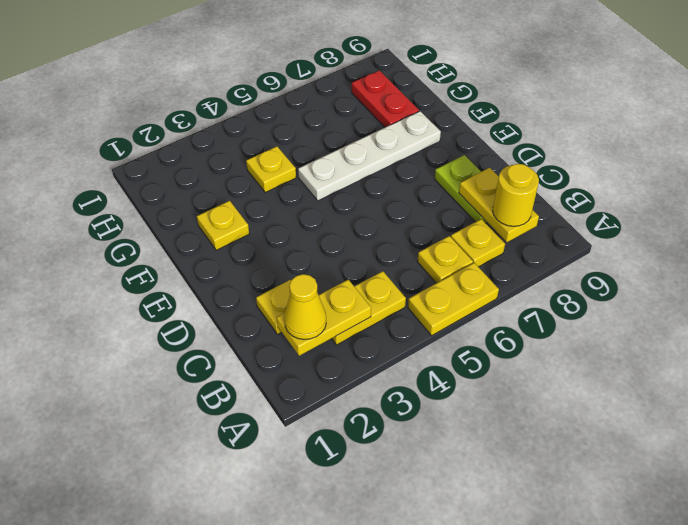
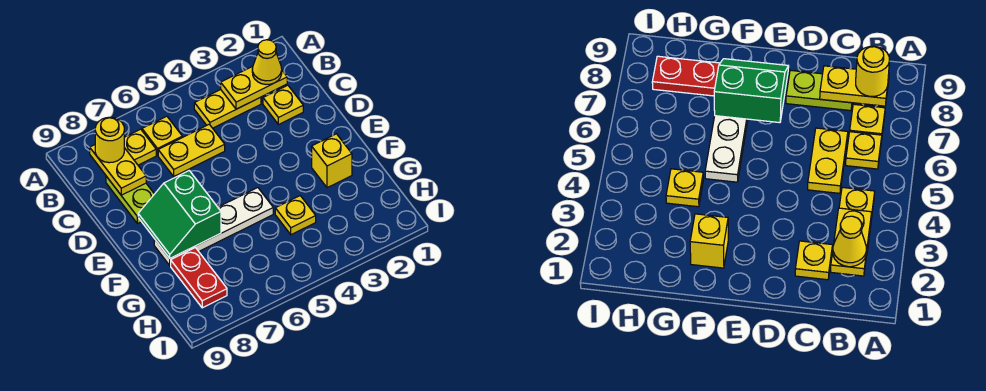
yellow 1x2 plate [408,263,499,336] -> yellow 1x2 plate moved to [158,124,225,176]
none -> green 2x2 slope [138,171,221,258]
yellow 1x1 plate [197,201,249,250] -> yellow 1x1 brick [312,134,352,188]

